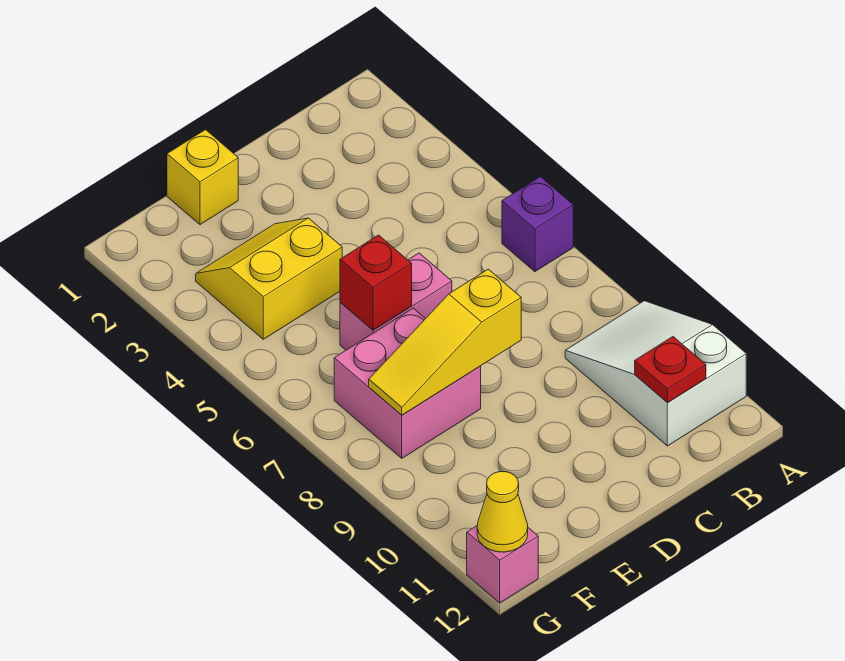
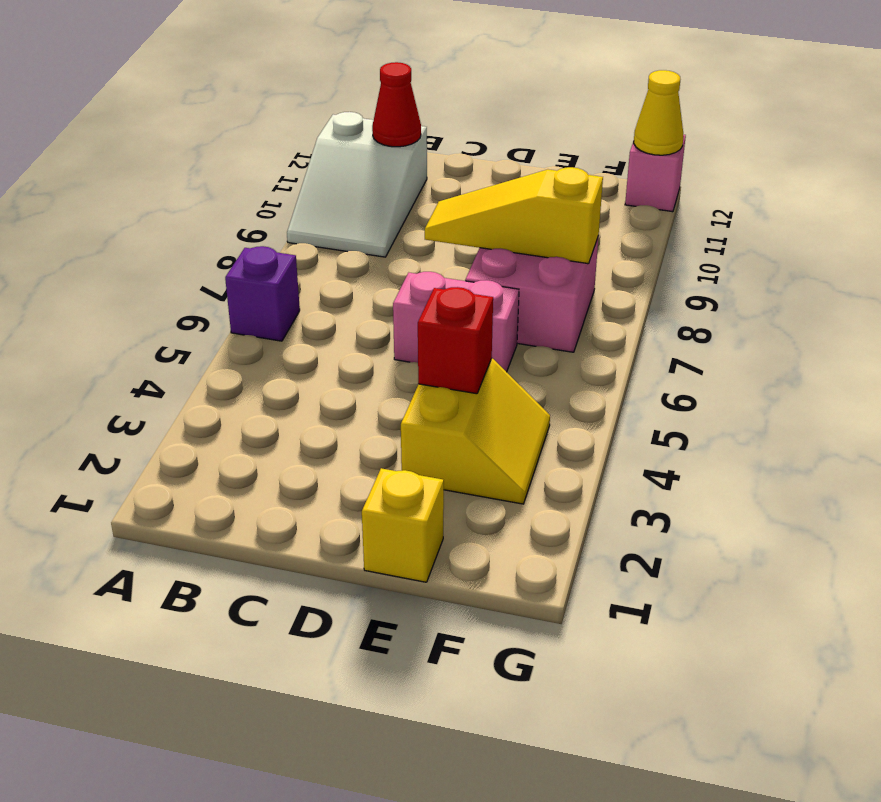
red 1x1 plate [635,337,706,403] -> red 1x1 cone [372,62,421,147]
yellow 1x3 slope [369,269,521,415] -> yellow 1x3 slope turned to [425,167,603,264]
yellow 2x2 slope [196,218,342,339] -> yellow 2x2 slope turned to [401,358,550,504]
red 1x1 brick [340,235,412,330] -> red 1x1 brick moved to [418,287,493,394]

